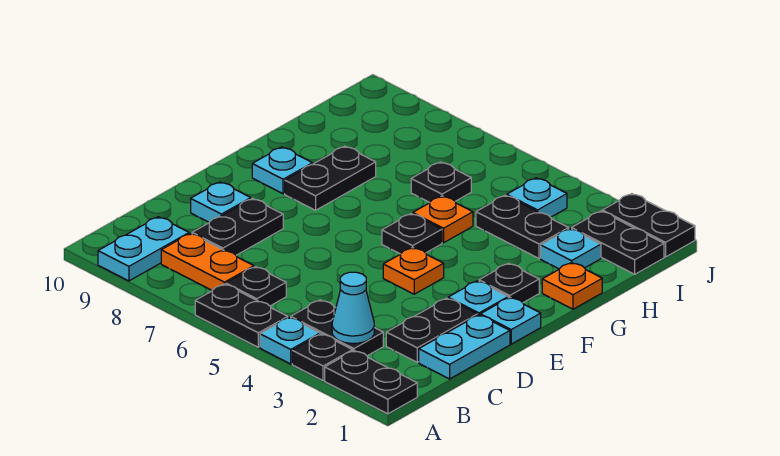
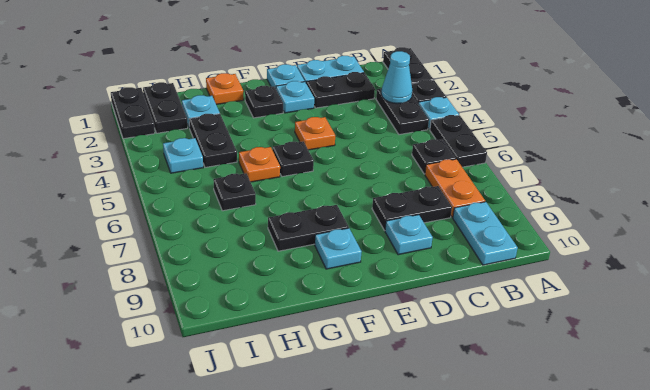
cyan 1x2 plate [98,217,189,281] -> cyan 1x2 plate turned to [453,202,518,265]

